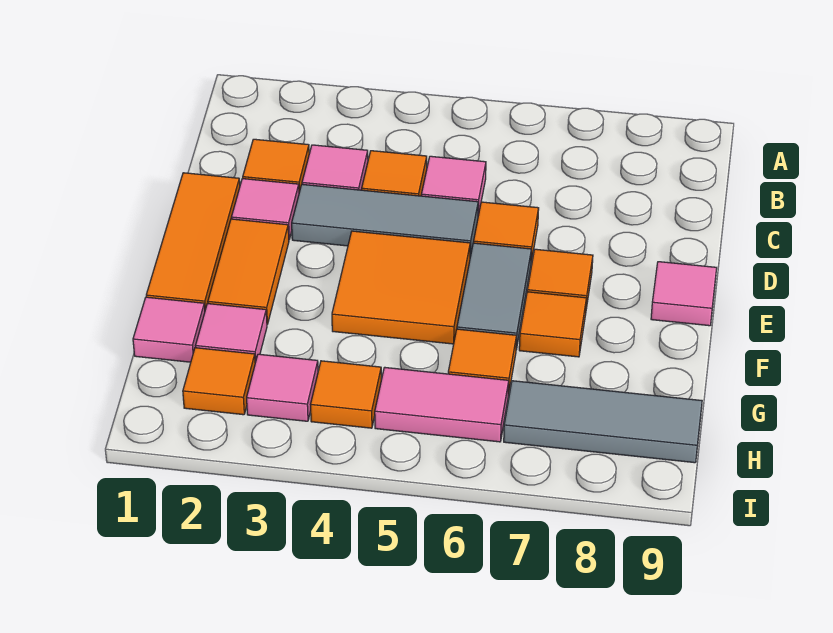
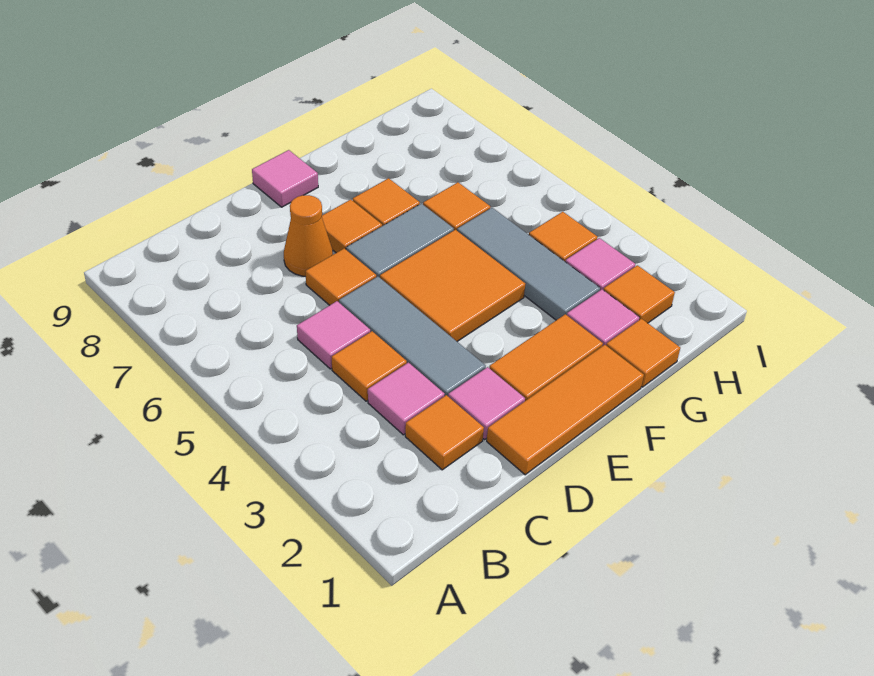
none -> orange 1x1 cone [284,195,333,276]
pink 1x1 tile [133,297,205,362] -> orange 1x1 tile [606,319,680,387]
pink 1x2 tile [375,367,509,442] -> none
grey 1x3 tile [504,381,702,463] -> grey 1x3 tile moved to [457,208,600,320]

